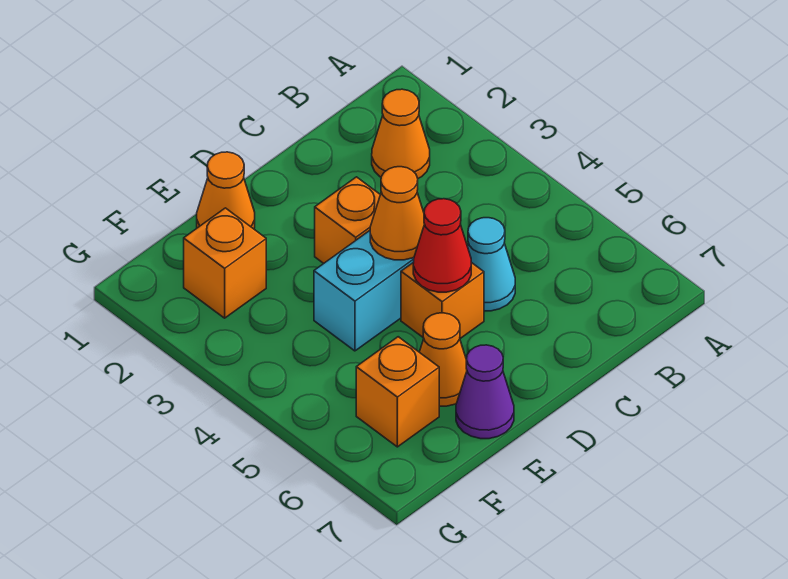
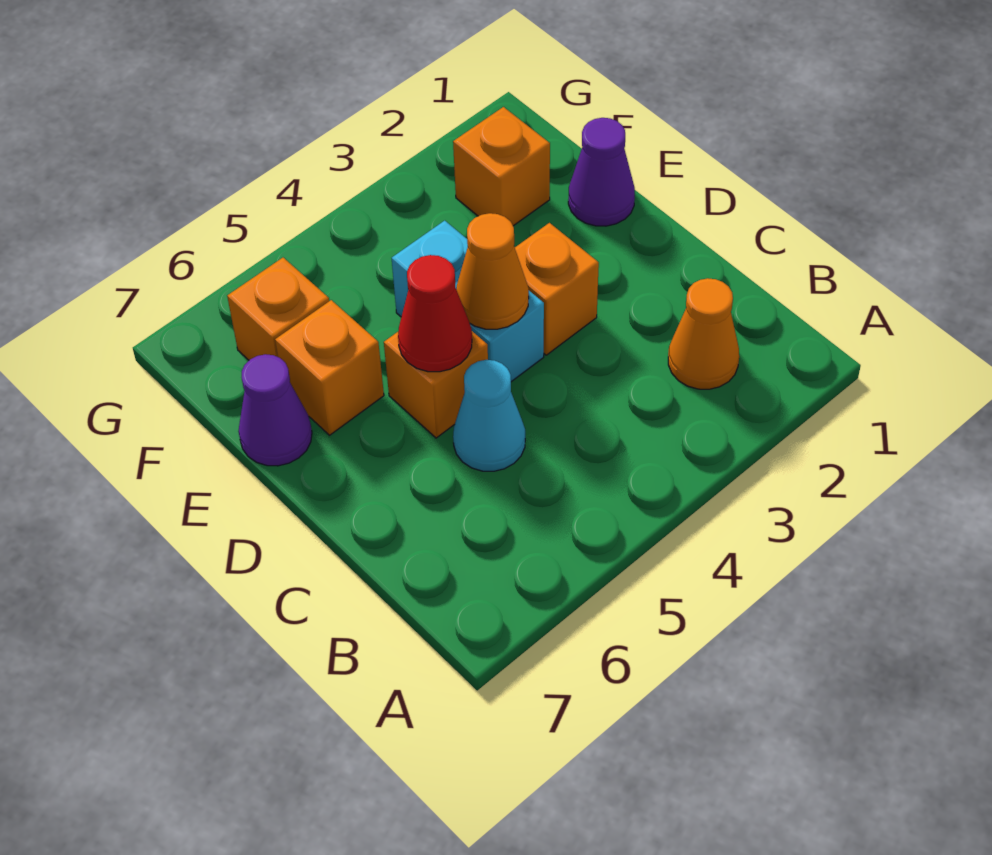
orange 1x1 cone [197,152,255,229] -> purple 1x1 cone [568,118,635,226]
orange 1x1 cone [420,313,467,406] -> orange 1x1 brick [275,300,384,435]

